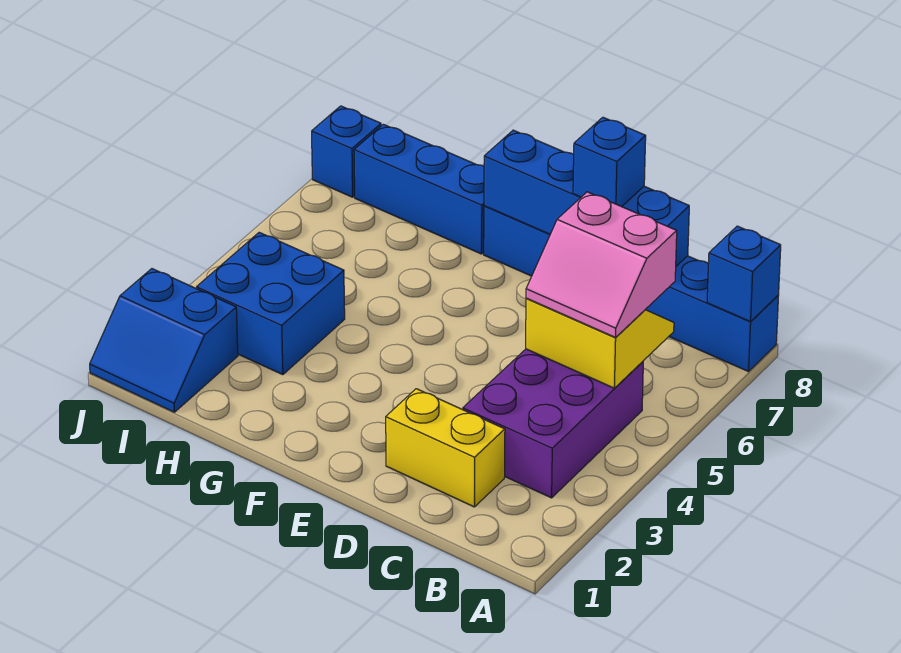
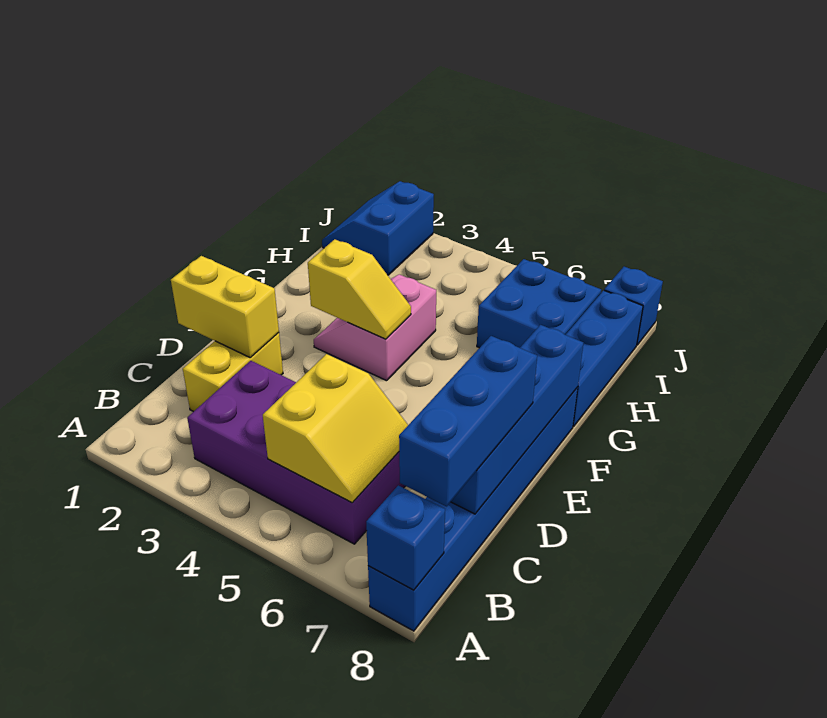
purple 2x3 brick [463,349,643,498] -> purple 2x4 brick [187,361,405,544]
pink 2x2 slope [526,192,677,337] -> pink 2x2 slope moved to [314,274,436,381]
none -> yellow 1x2 brick [171,256,279,358]
blue 1x1 brick [573,117,646,207] -> blue 1x3 brick [399,336,537,506]
none -> yellow 1x2 slope [308,239,411,339]
blue 2x2 brick [197,232,345,375] -> blue 2x2 brick moved to [477,259,601,348]

